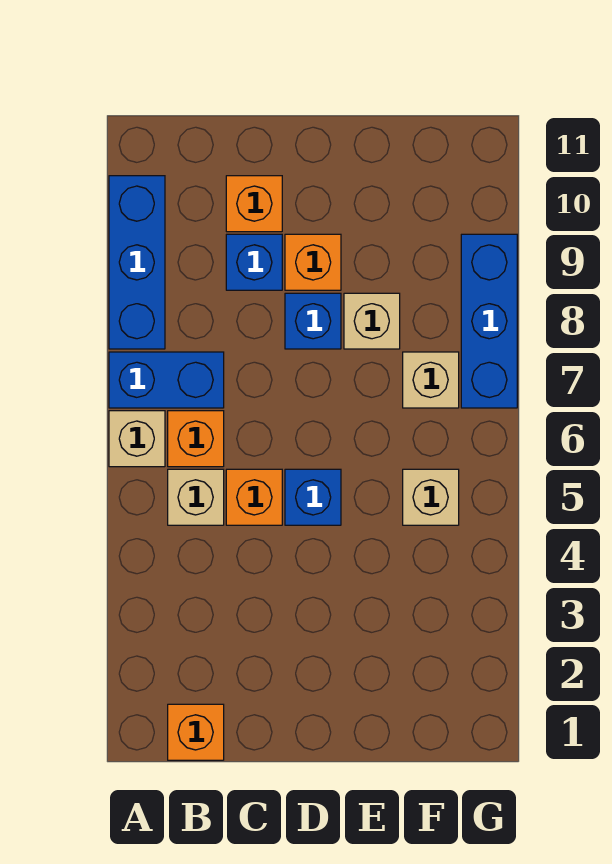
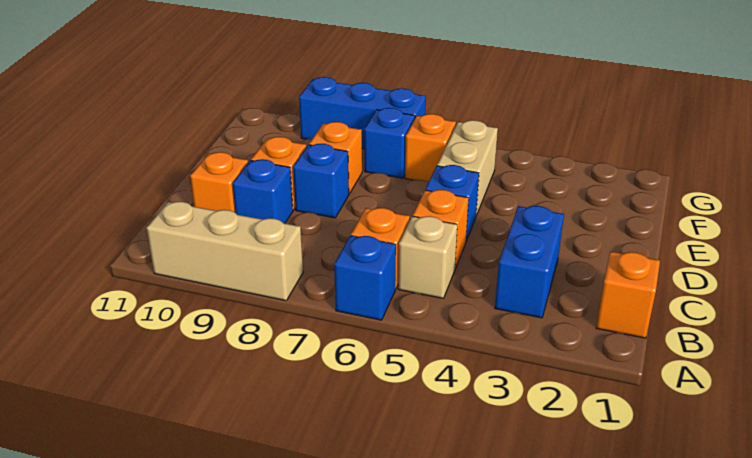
tan 1x1 brick [109,411,165,467] -> blue 1x1 brick [334,236,396,320]
blue 1x2 brick [109,352,224,408] -> blue 1x2 brick moved to [495,206,564,318]
blue 1x3 brick [109,176,165,349] -> tan 1x3 brick [147,202,303,301]
tan 1x1 brick [344,293,400,349] -> orange 1x1 brick [309,122,362,194]
tan 1x1 brick [403,469,459,525] -> tan 1x2 brick [437,120,498,216]
none -> orange 1x1 brick [405,114,456,182]
tan 1x1 brick [403,352,459,408] -> blue 1x1 brick [364,108,415,178]

